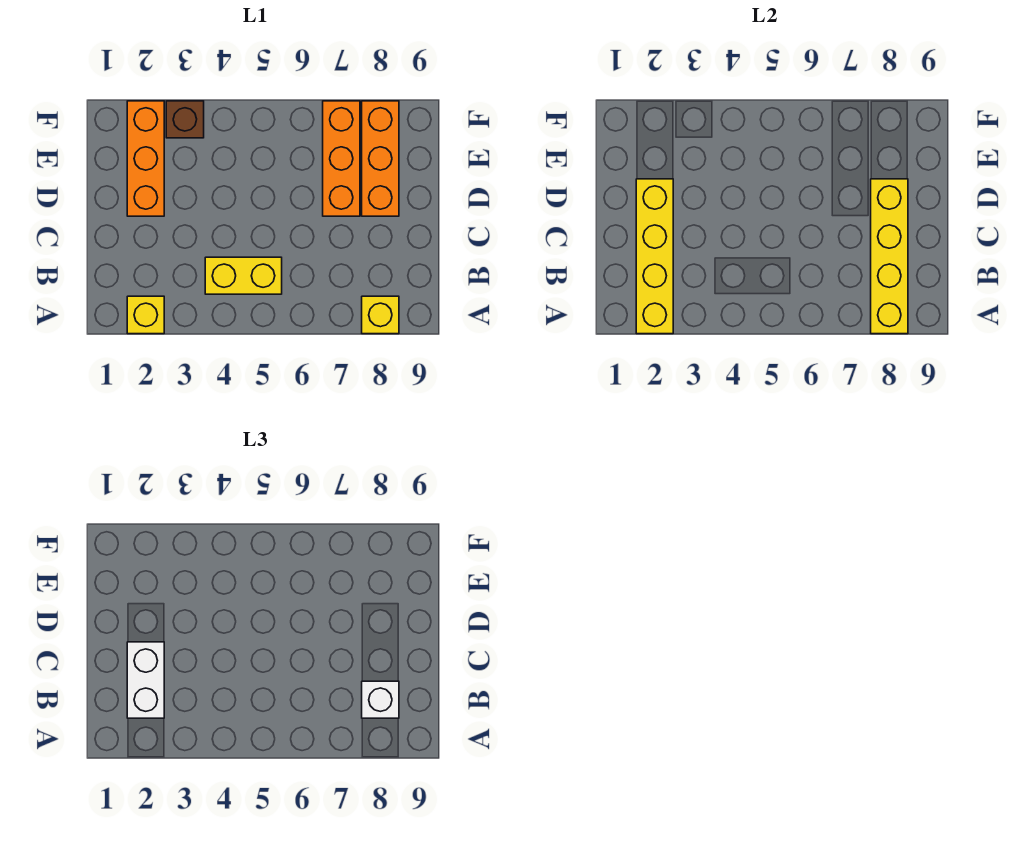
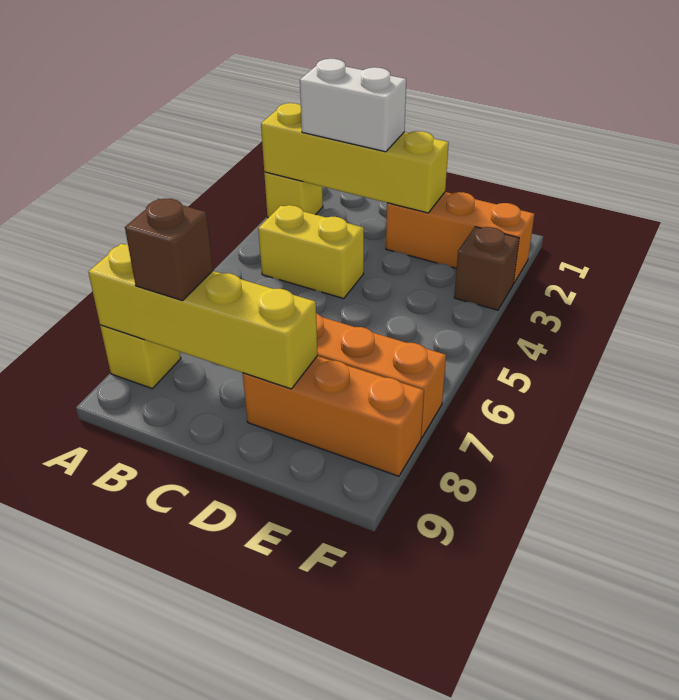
yellow 1x2 brick [205,257,282,294] -> yellow 1x2 brick turned to [258,205,364,299]
white 1x1 brick [362,681,399,718] -> brown 1x1 brick [125,199,213,301]

